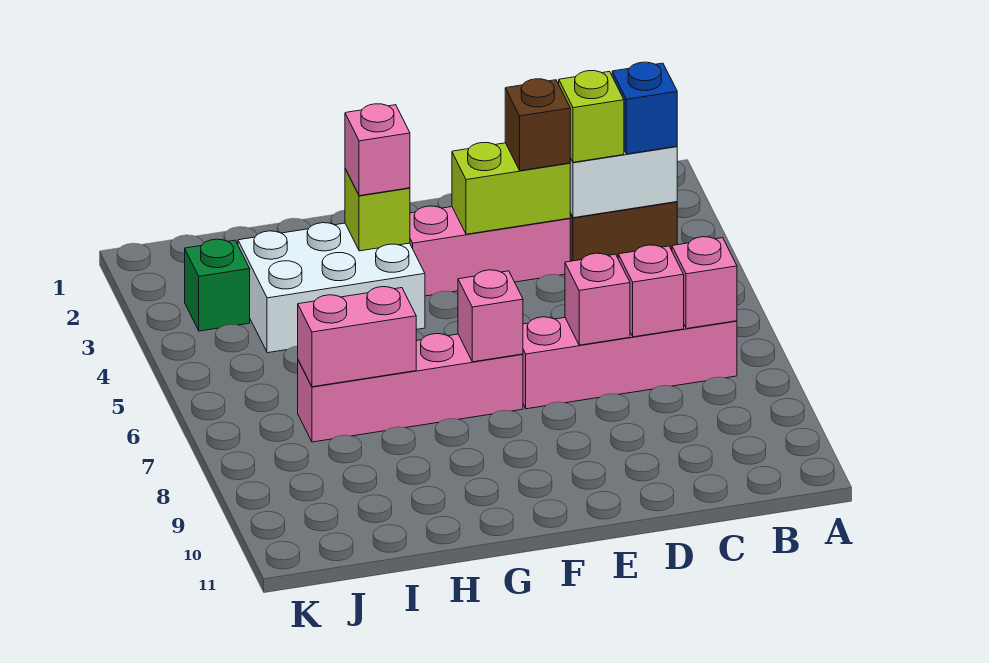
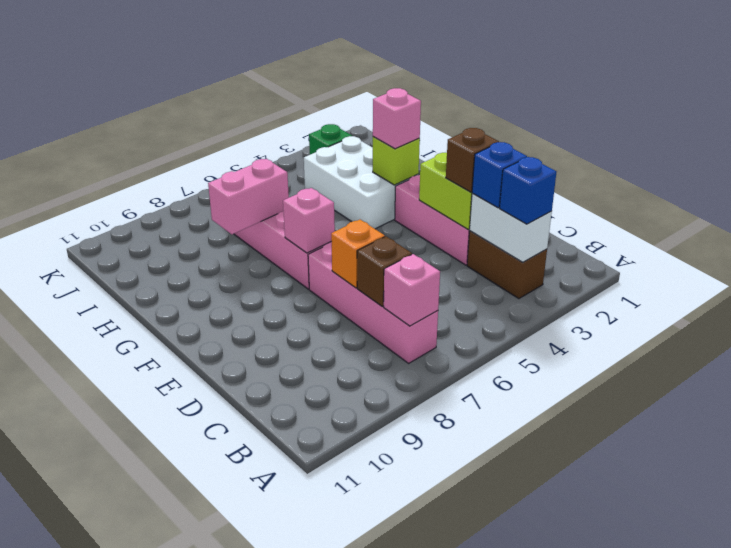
lime 1x1 brick [559,71,624,162] -> blue 1x1 brick [472,142,527,208]
pink 1x1 brick [618,245,684,337] -> brown 1x1 brick [357,236,412,306]
pink 1x1 brick [565,253,630,345] -> orange 1x1 brick [331,220,385,288]
pink 1x2 brick [298,287,416,387] -> pink 1x2 brick turned to [208,159,289,234]

